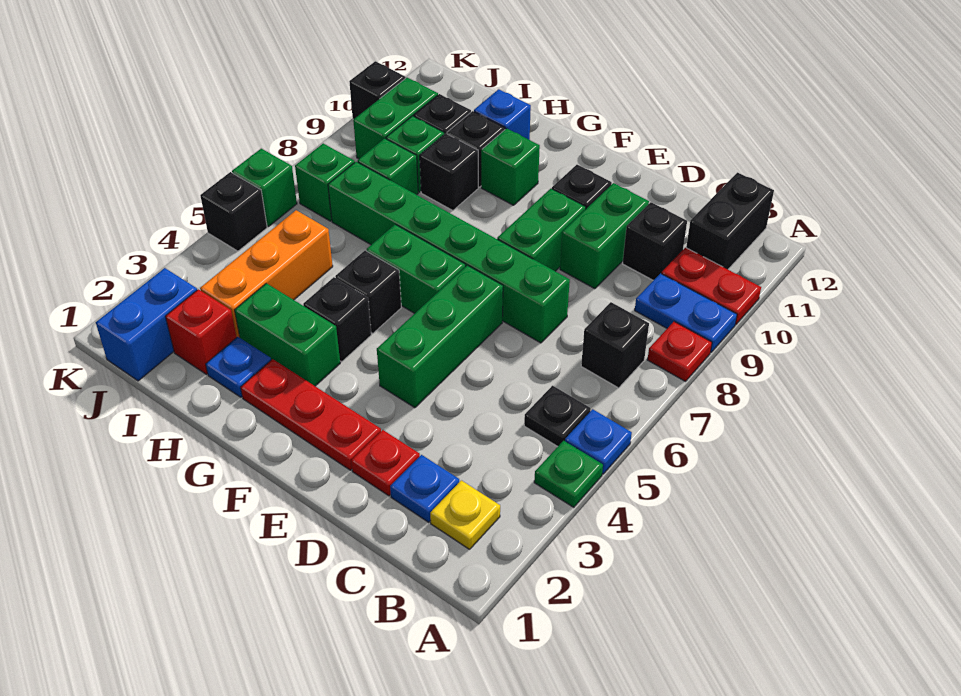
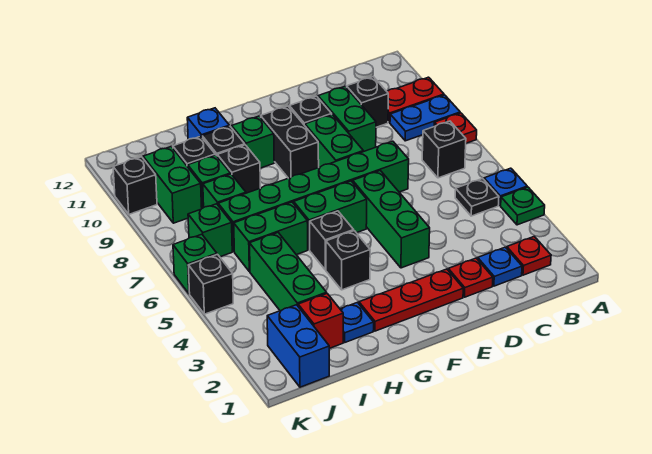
yellow 1x1 plate [430,480,500,549] -> red 1x1 plate [507,237,551,275]
black 1x2 brick [686,172,774,269] -> black 1x2 brick moved to [261,106,319,178]
green 1x2 brick [235,283,340,386] -> green 1x2 brick moved to [234,202,308,272]
orange 1x3 brick [200,210,333,338] -> green 1x3 brick [250,233,327,311]

